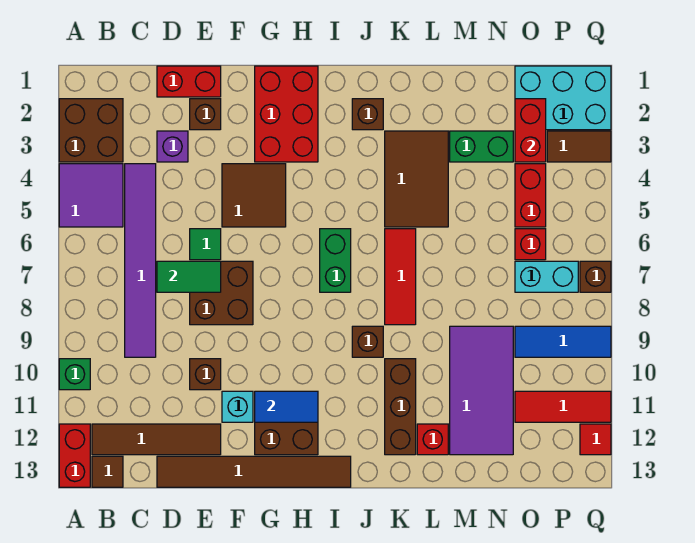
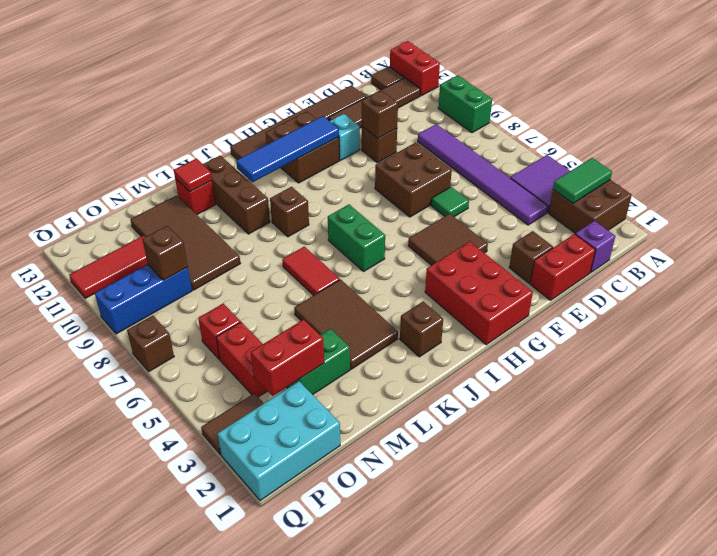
green 1x1 brick [59,359,90,390] -> green 1x2 brick [438,75,492,133]
purple 1x1 brick [157,131,188,162] -> purple 1x1 brick moved to [575,221,615,272]
green 1x2 tile [157,261,221,292] -> green 1x2 tile moved to [553,158,612,203]
none -> brown 1x1 brick [362,91,398,138]
blue 1x2 tile [255,391,318,422] -> blue 1x4 tile [236,116,339,182]
red 1x3 tile [385,229,416,325] -> red 1x2 tile [282,247,340,296]
purple 2x4 tile [450,326,513,455] -> brown 2x4 tile [130,195,240,290]
red 1x2 brick [515,99,546,162] -> red 1x2 brick turned to [251,319,324,396]
cyan 1x2 brick [515,261,578,292] -> none
blue 1x3 tile [515,326,611,357] -> blue 1x3 brick [95,264,192,334]
none -> brown 1x1 brick [142,226,188,280]
red 1x1 tile [580,424,611,455] -> red 1x1 tile moved to [174,159,212,192]

